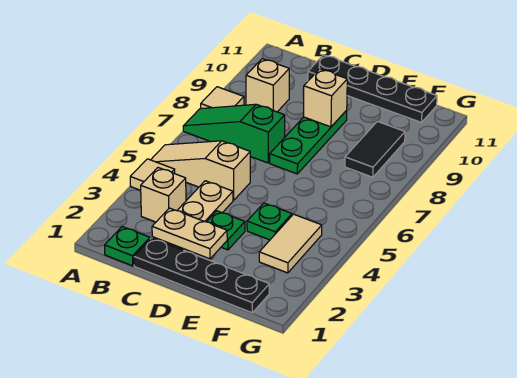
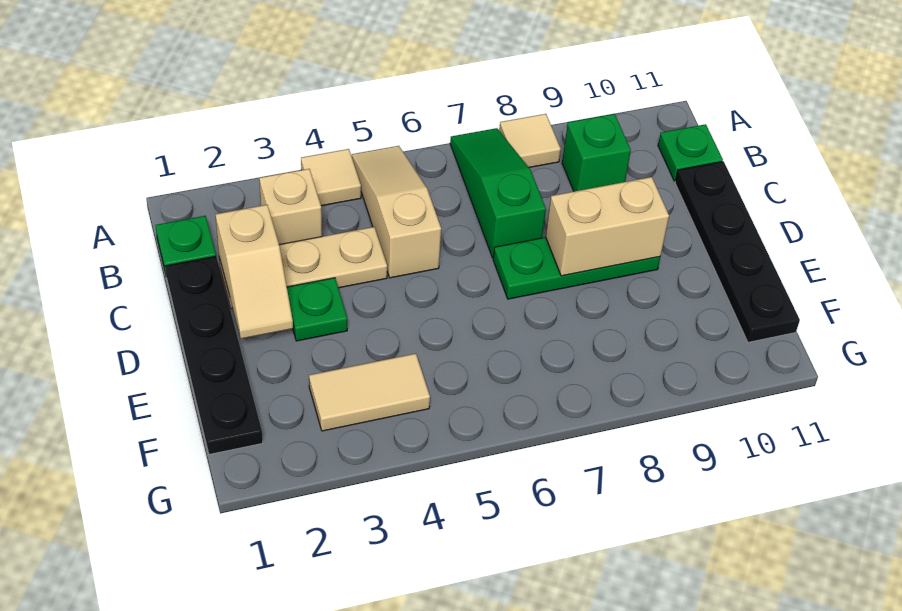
tan 1x1 brick [246,59,289,112] -> green 1x1 brick [562,114,631,191]
tan 1x2 plate [152,208,227,259] -> tan 1x2 slope [215,205,293,339]
tan 1x1 brick [303,69,347,127] -> tan 1x2 brick [546,177,669,276]
green 1x1 plate [247,203,292,240] -> green 1x1 plate moved to [658,124,723,181]
black 1x2 tile [345,121,405,177] -> none

